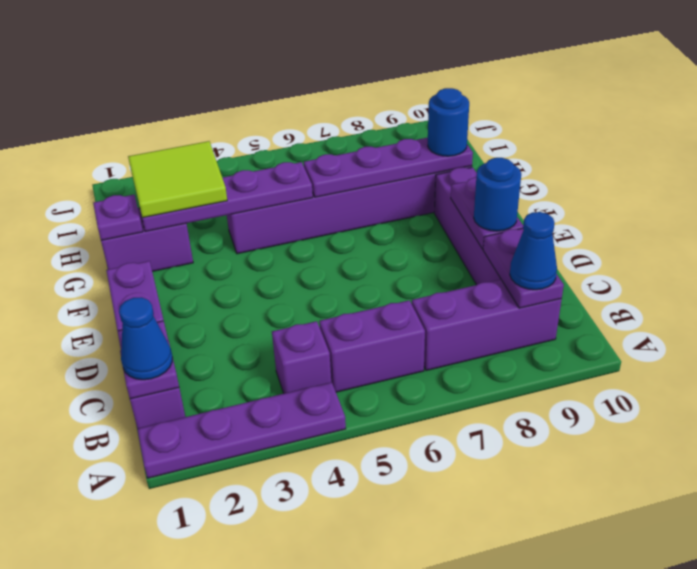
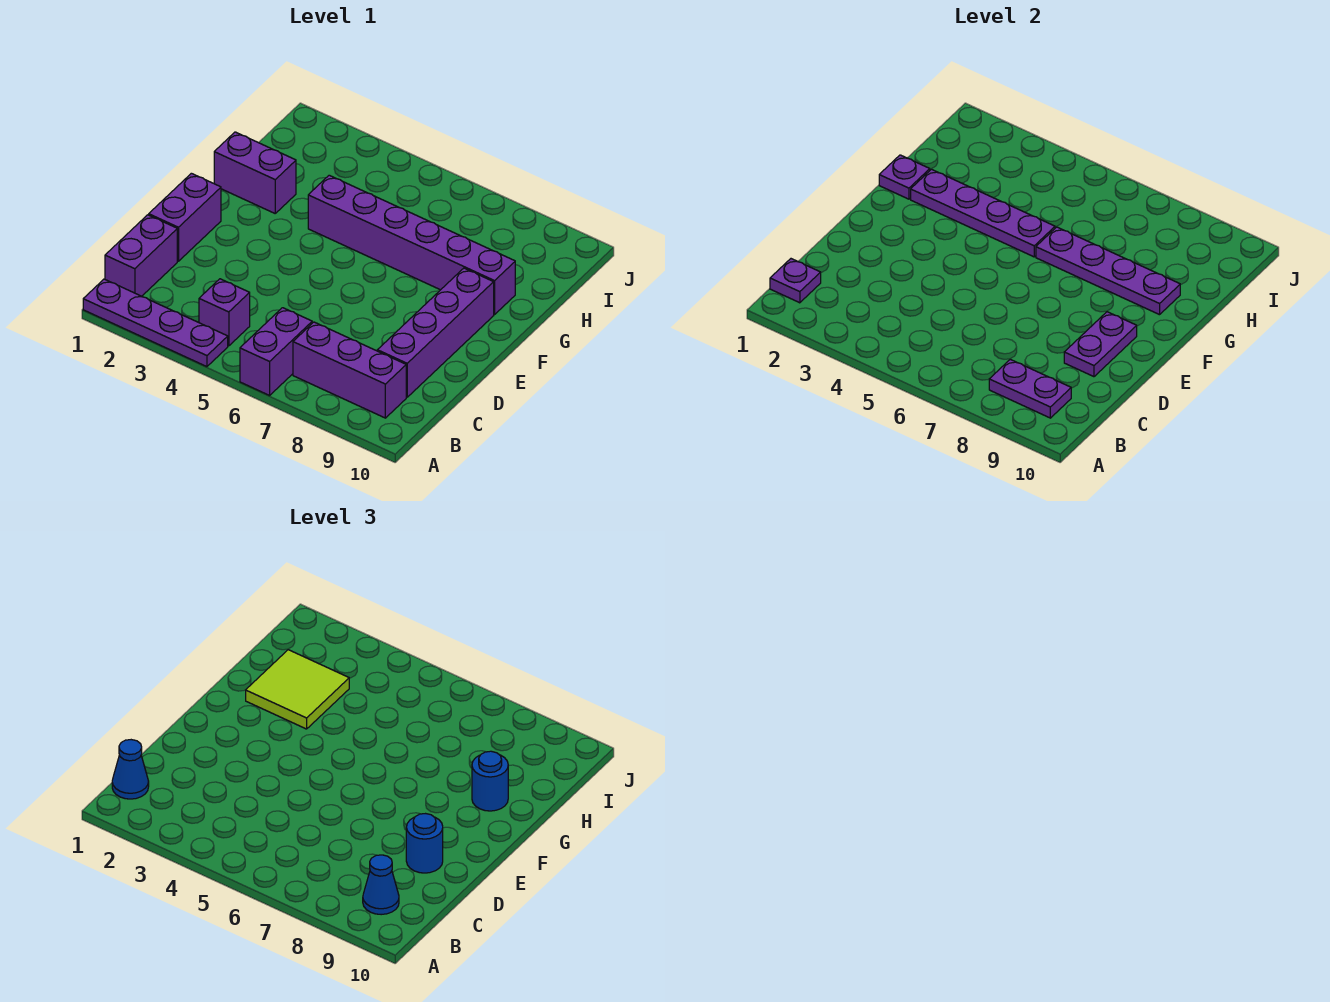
purple 1x2 brick [319,300,425,392] -> purple 1x2 brick turned to [240,308,312,395]
purple 1x2 plate [483,228,564,308] -> purple 1x2 plate turned to [989,359,1071,418]

